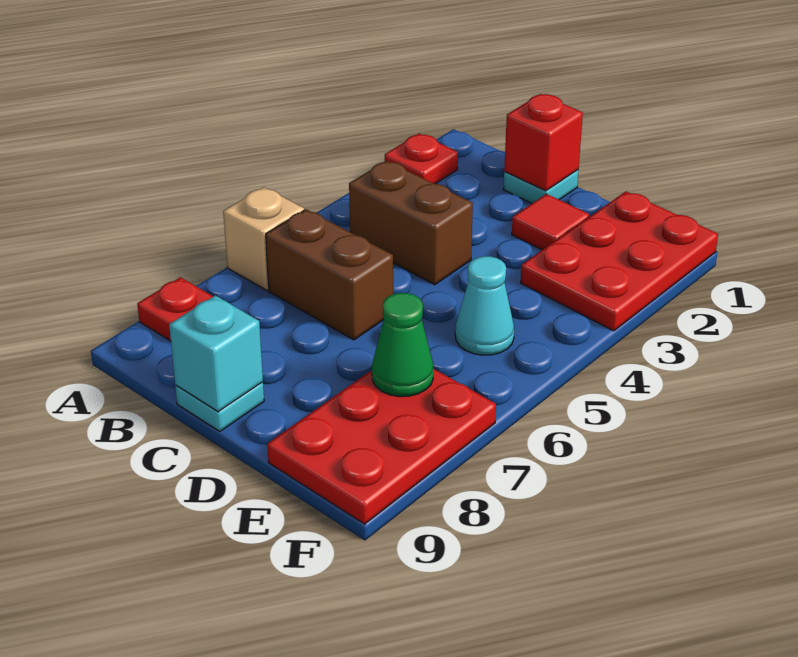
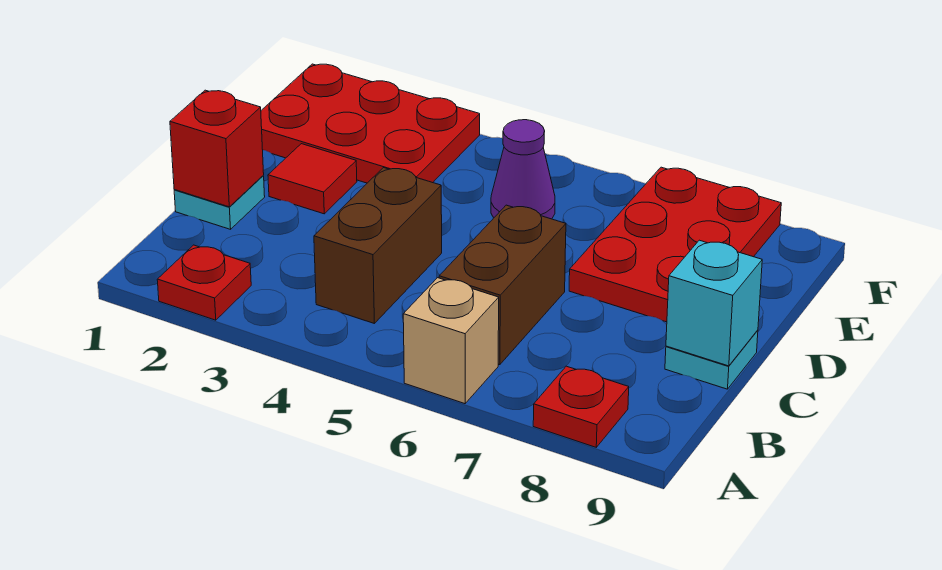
cyan 1x1 cone [455,256,514,355] -> purple 1x1 cone [491,120,555,219]
red 2x3 plate [267,369,496,524] -> red 2x3 plate turned to [569,167,781,322]
green 1x1 cone [372,293,434,397] -> none

